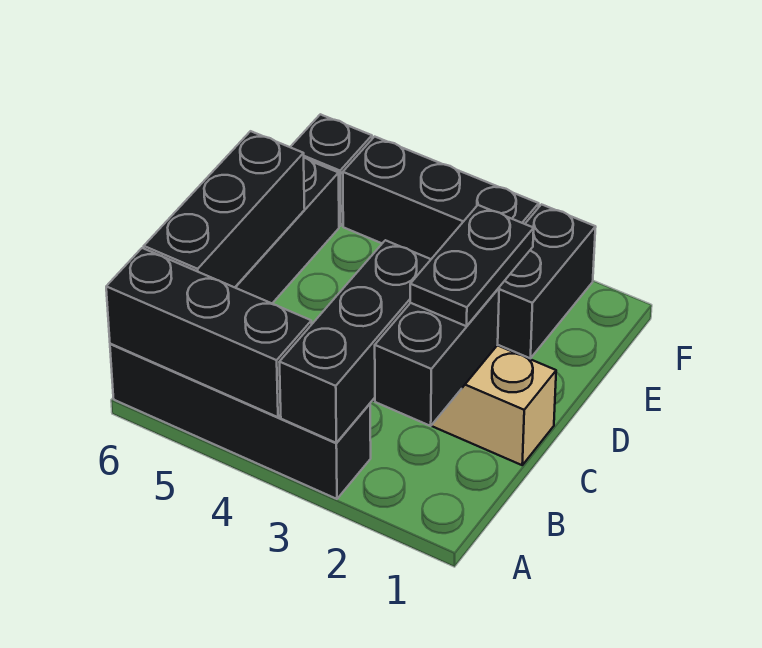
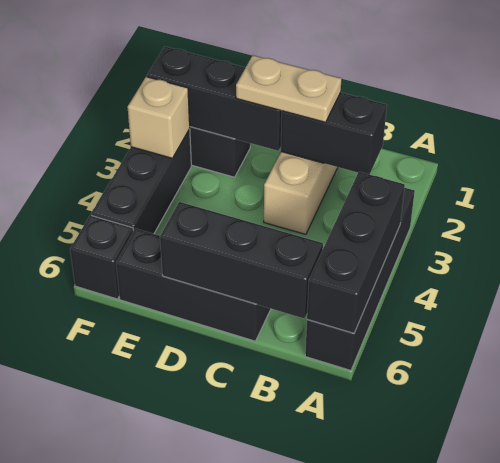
black 1x3 brick [280,240,431,443] -> black 1x3 brick moved to [147,47,282,151]
black 1x2 plate [410,205,534,326] -> tan 1x2 plate [236,55,342,122]
none -> tan 1x1 brick [128,77,190,158]

